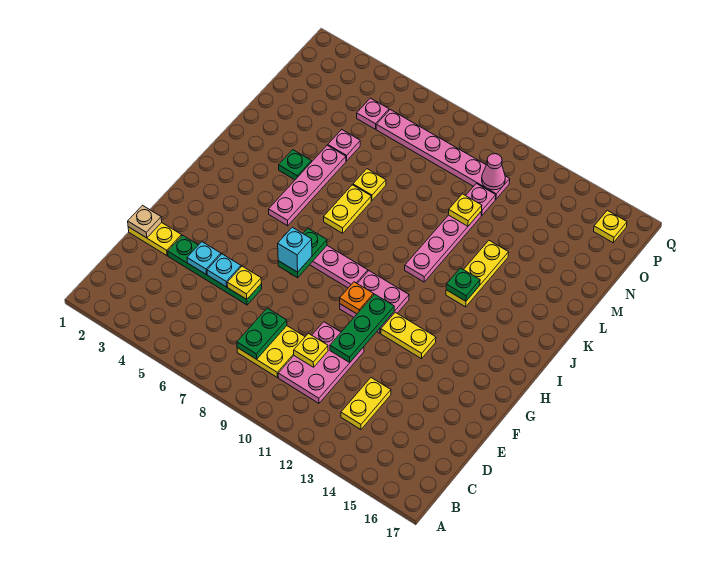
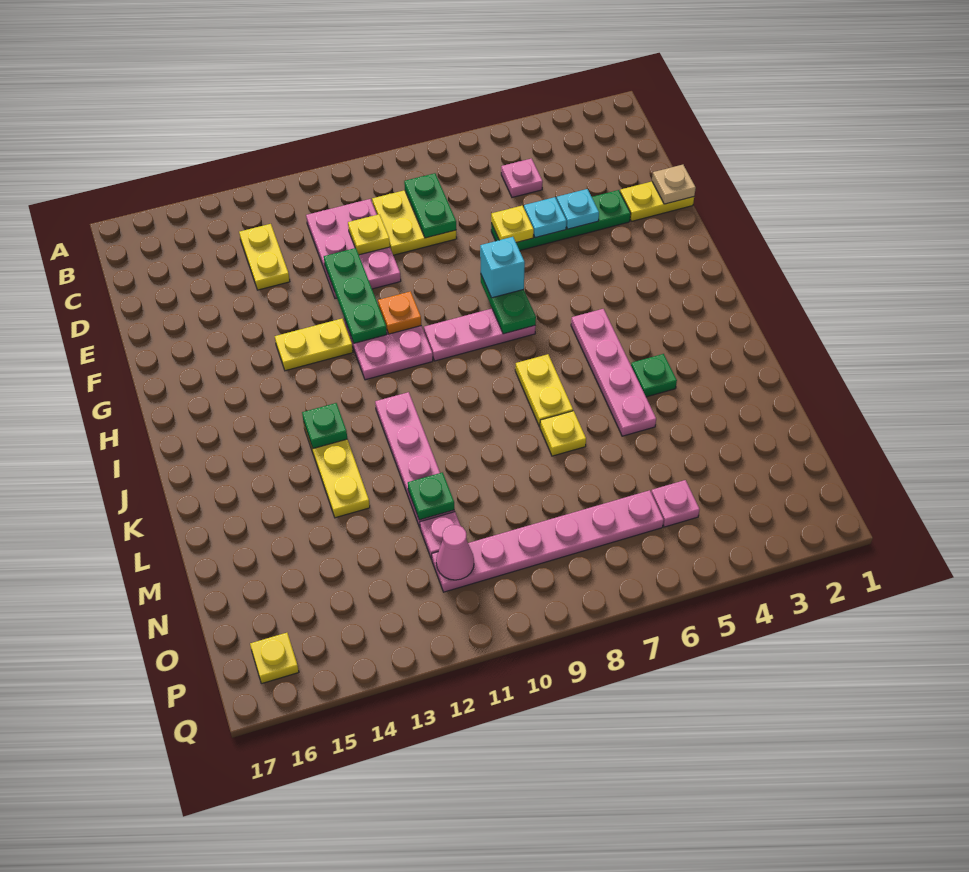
pink 1x1 plate [328,130,360,161] -> pink 1x1 plate moved to [501,159,543,197]
yellow 1x1 plate [448,194,482,226] -> green 1x1 plate [408,472,454,520]

